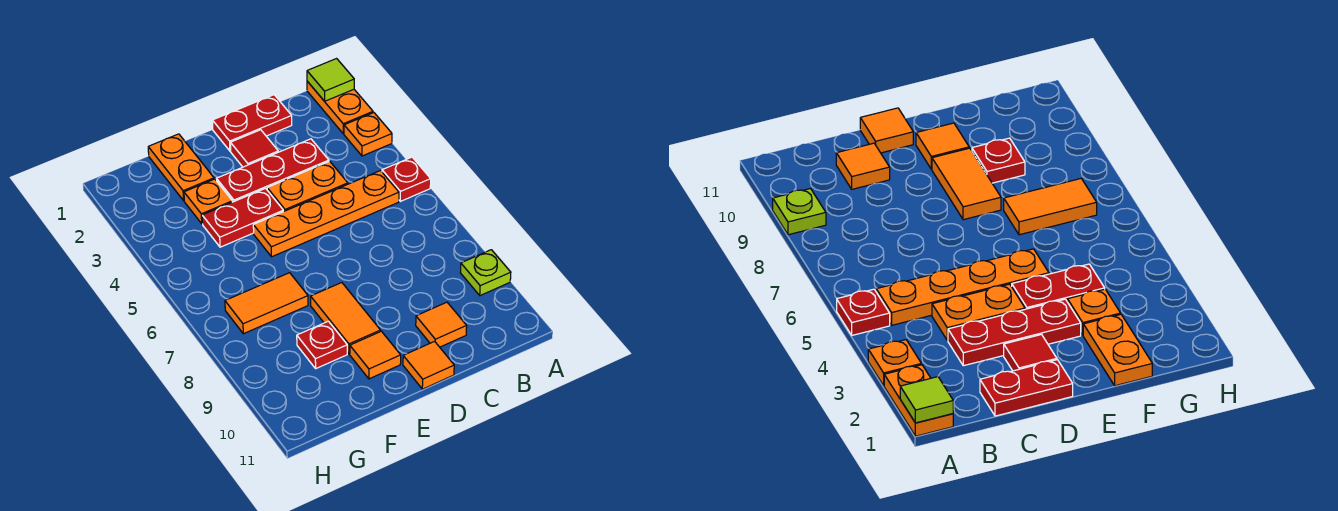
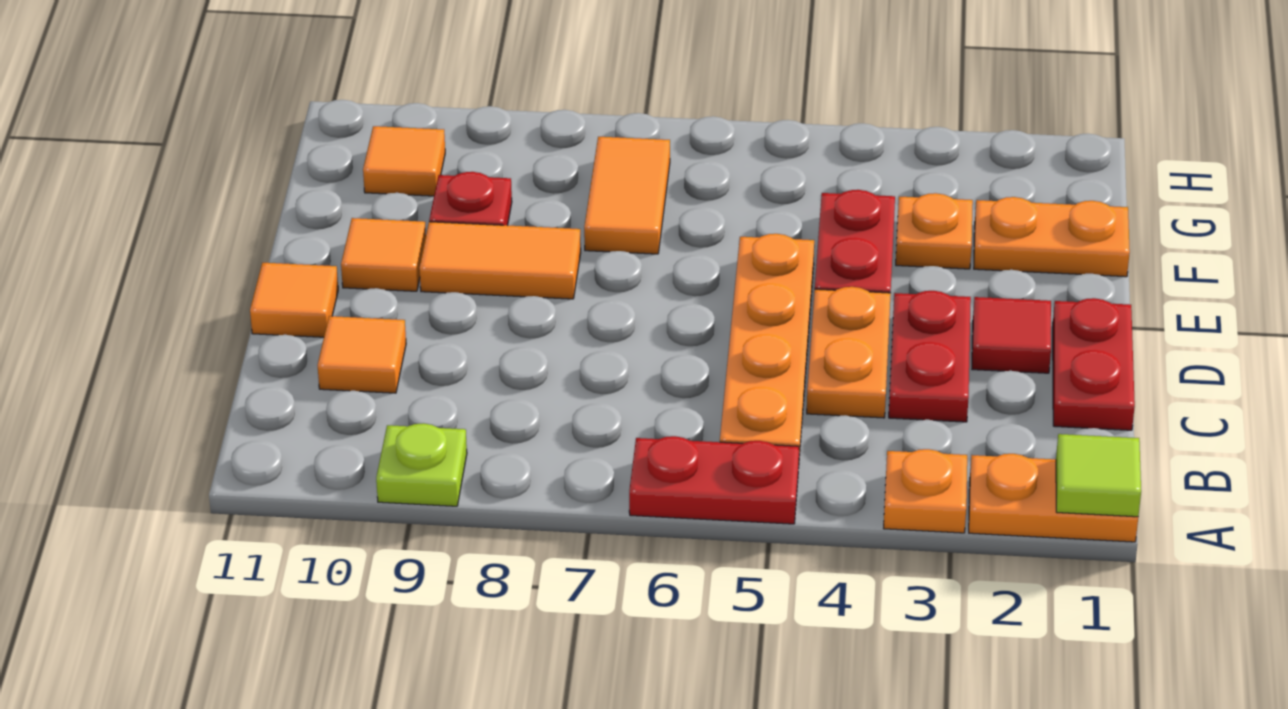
red 1x1 plate [382,157,431,201] -> red 1x2 plate [629,436,799,524]
red 1x3 plate [217,139,329,202] -> red 1x2 plate [889,291,971,422]
none -> orange 1x1 tile [363,126,445,196]

